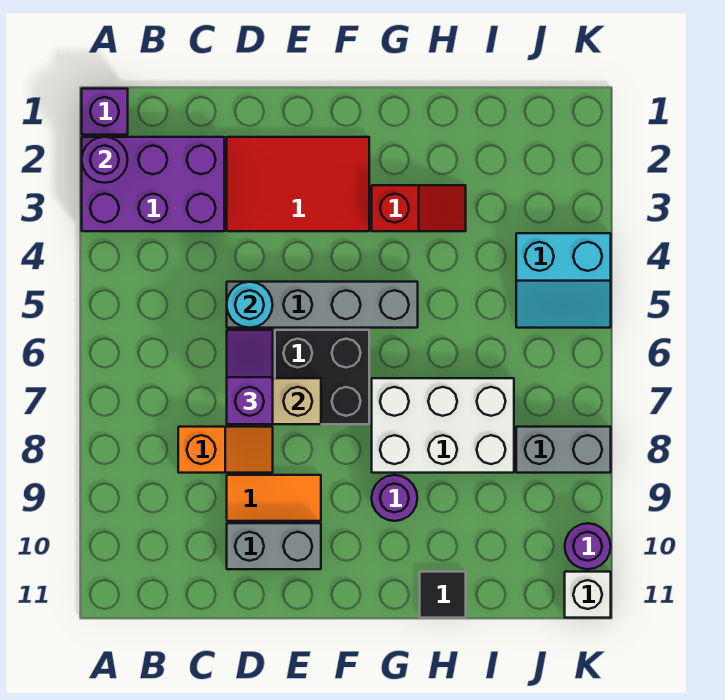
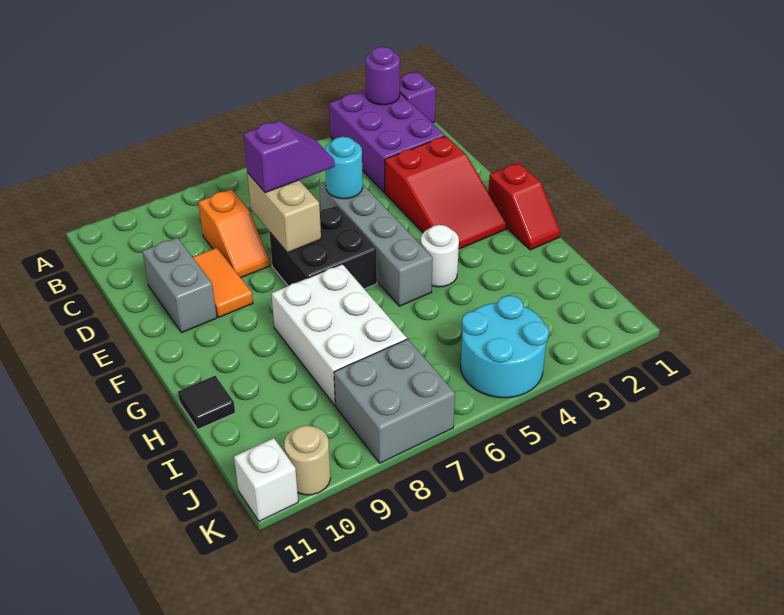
red 2x3 tile [227,137,369,231] -> red 2x3 slope [385,136,507,249]
red 1x2 slope [372,185,466,231] -> red 1x2 slope moved to [488,163,560,250]
none -> white 1x1 round brick [421,225,459,287]
purple 1x1 round brick [372,475,417,521] -> none
cyan 2x2 slope [516,233,611,328] -> cyan 2x2 round brick [461,296,549,398]
grey 1x2 brick [516,427,611,473] -> grey 2x2 brick [334,339,455,463]
purple 1x1 round brick [565,523,611,569] -> tan 1x1 round brick [284,425,331,495]

